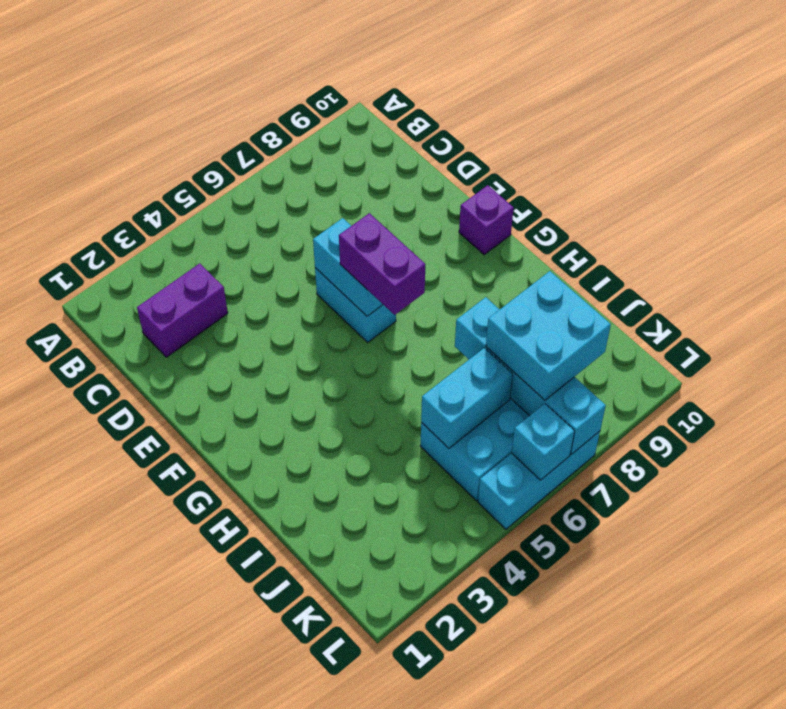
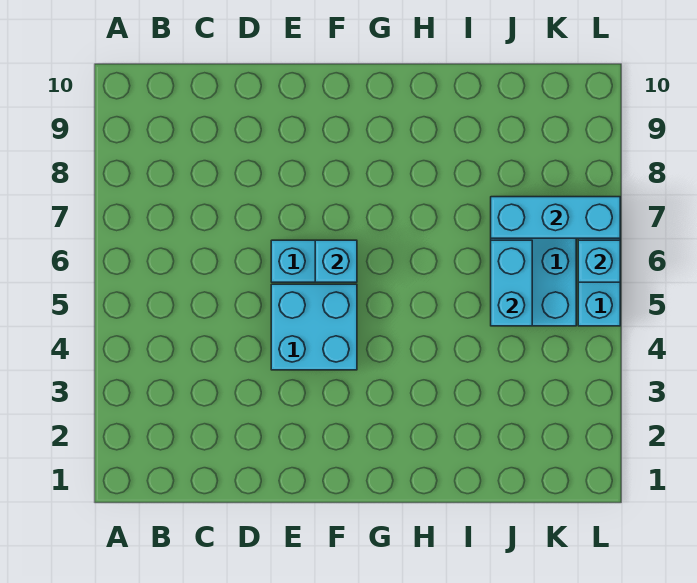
purple 1x2 brick [137,263,228,357] -> none
cyan 1x2 brick [313,218,383,316] -> cyan 1x1 brick [315,240,357,282]
purple 1x2 brick [339,213,425,315] -> none
purple 1x1 brick [459,185,514,255] -> none
cyan 1x4 brick [455,297,606,454] -> cyan 1x3 brick [491,197,620,238]
cyan 2x2 brick [486,271,611,400] -> cyan 2x2 brick moved to [271,284,357,370]

